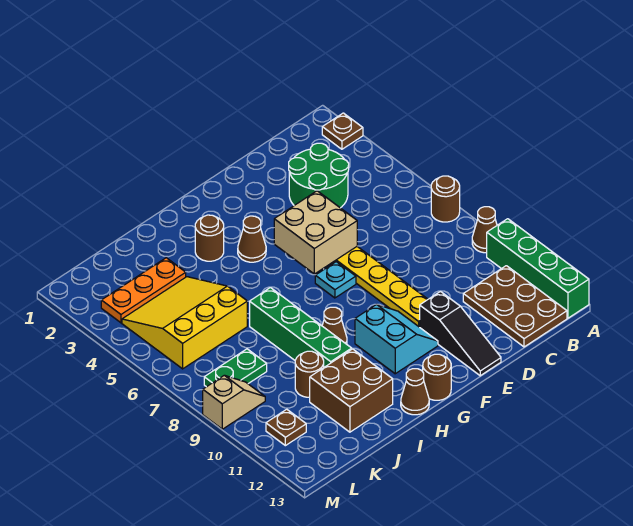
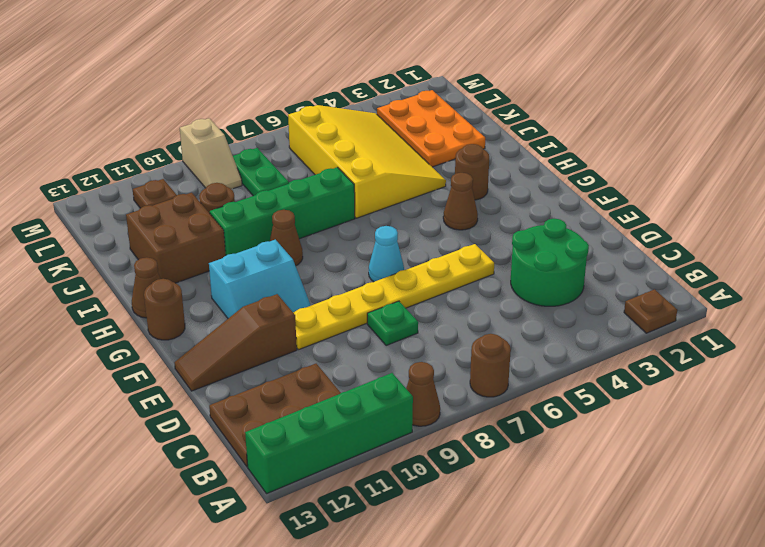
none -> green 1x1 plate [367,301,418,346]
tan 2x2 brick [274,191,357,274] -> none
black 1x3 slope [420,292,501,376] -> brown 1x3 slope [175,294,297,391]
cyan 1x1 plate [315,262,356,298] -> cyan 1x1 cone [369,226,404,282]
orange 1x3 plate [101,258,186,323] -> orange 2x3 plate [377,90,485,167]
yellow 3x3 slope [122,277,247,369] -> yellow 3x4 slope [288,105,446,218]

